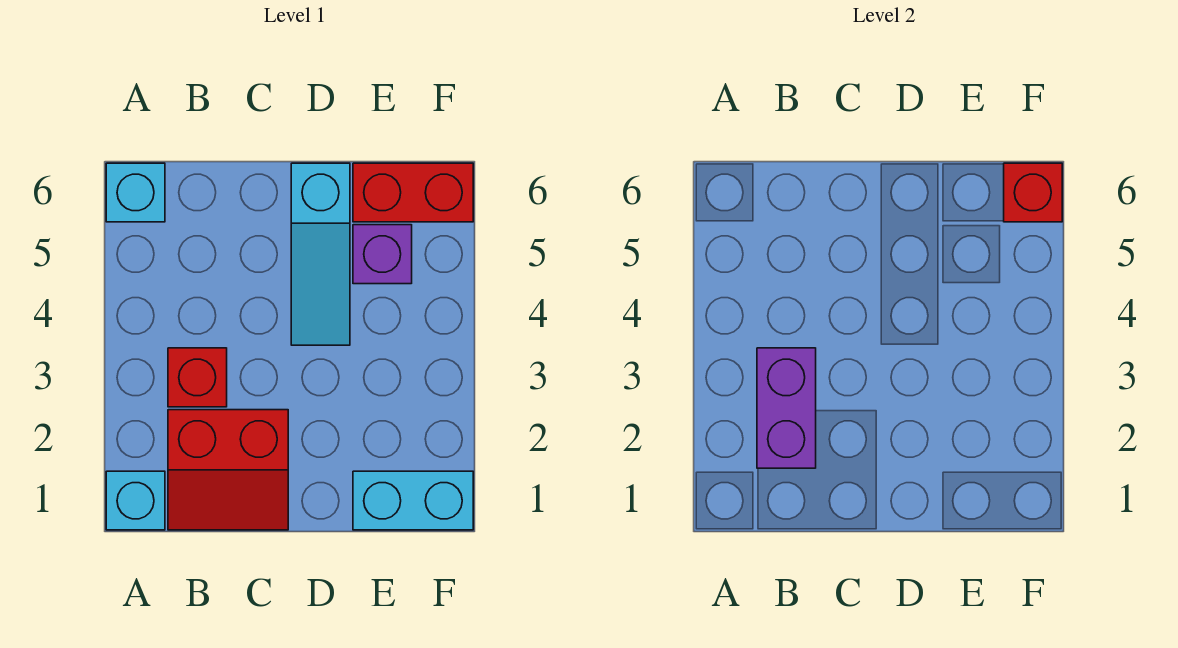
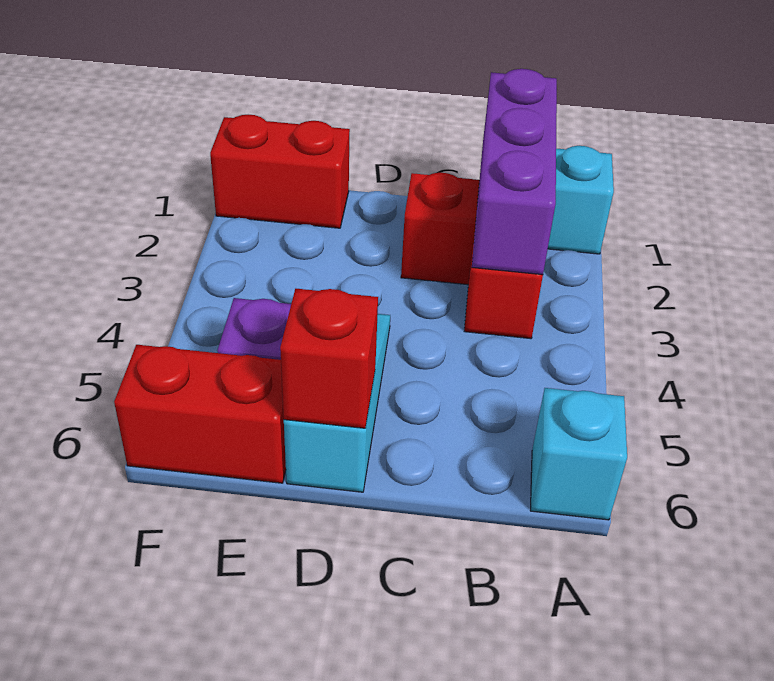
purple 1x2 brick [757,348,816,468] -> purple 1x3 brick [472,69,557,275]
cyan 1x2 brick [353,471,473,530] -> red 1x2 brick [210,115,350,228]
red 1x1 brick [1004,163,1062,222] -> red 1x1 brick moved to [280,289,378,428]

